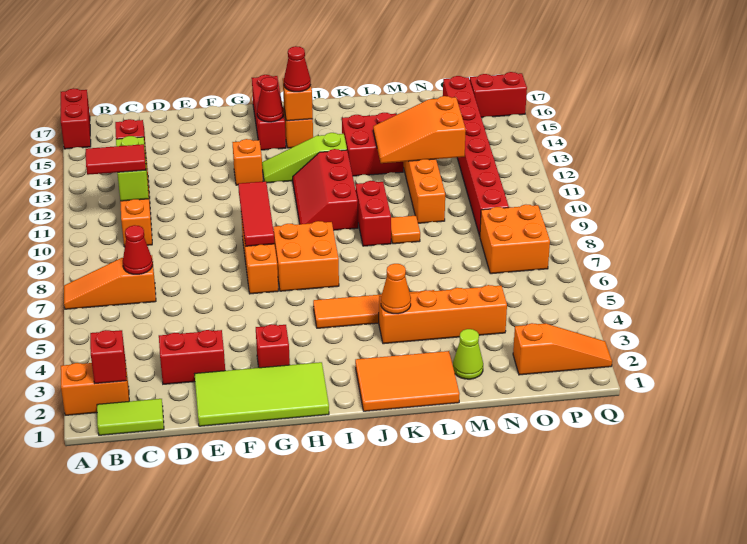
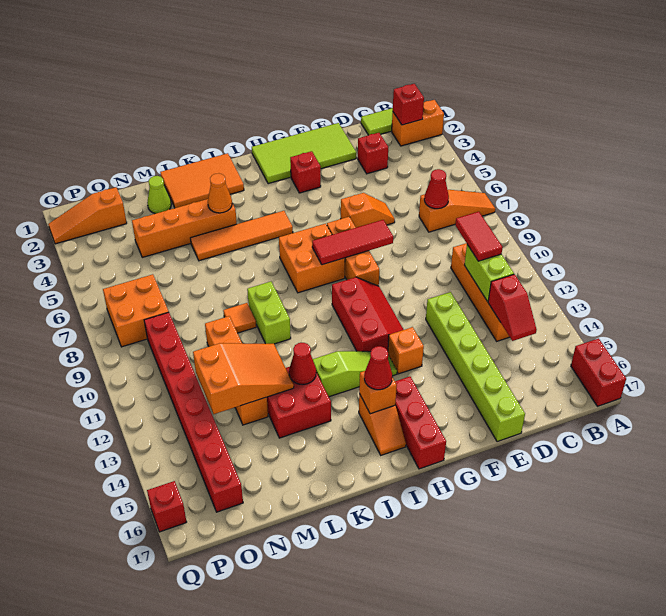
red 1x2 tile [86,144,146,175] -> red 1x2 tile turned to [455,212,503,261]
red 1x2 brick [159,330,225,384] -> red 1x1 brick [358,133,388,174]
none -> orange 1x2 slope [341,193,395,228]
none -> lime 1x6 brick [426,292,525,442]
red 1x3 tile [238,181,274,246] -> red 1x3 tile turned to [312,220,393,265]
red 1x1 cone [257,77,284,122] -> red 1x1 cone moved to [289,343,316,385]
red 2x3 slope [293,149,358,230] -> red 2x3 slope moved to [332,277,404,352]
red 1x2 brick [356,181,391,246] -> lime 1x2 brick [247,282,291,344]
red 1x2 brick [470,72,527,118] -> red 1x1 brick [147,481,186,532]

